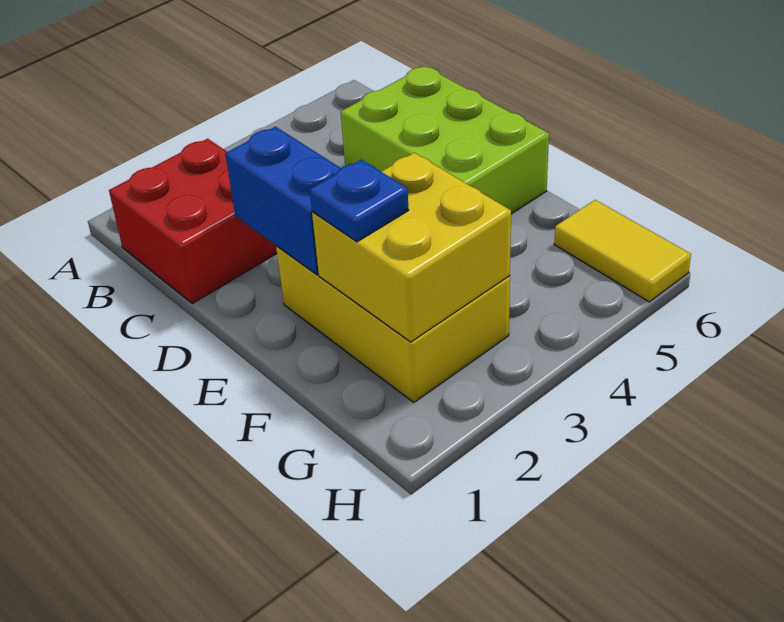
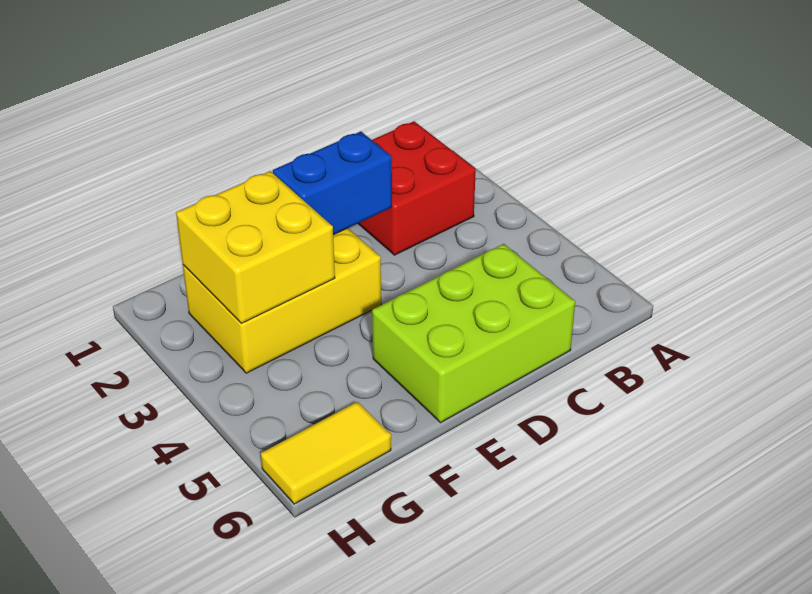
blue 1x1 plate [309,160,409,242] -> none

